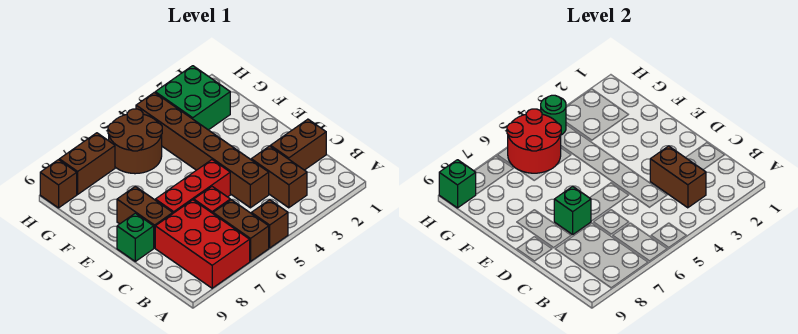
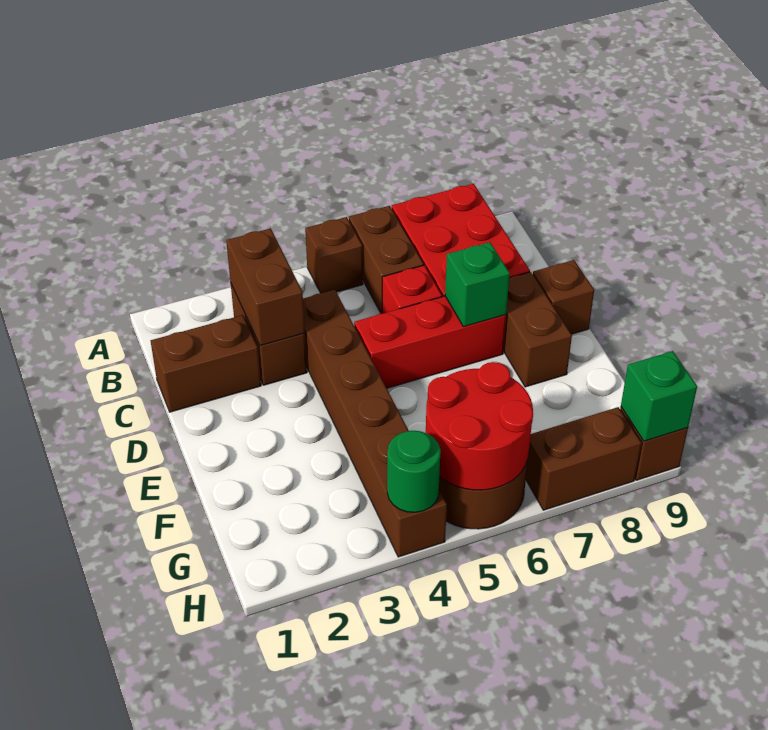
green 1x1 brick [117,213,154,261] -> brown 1x1 brick [533,260,594,334]
green 2x2 brick [155,66,230,130] -> none

